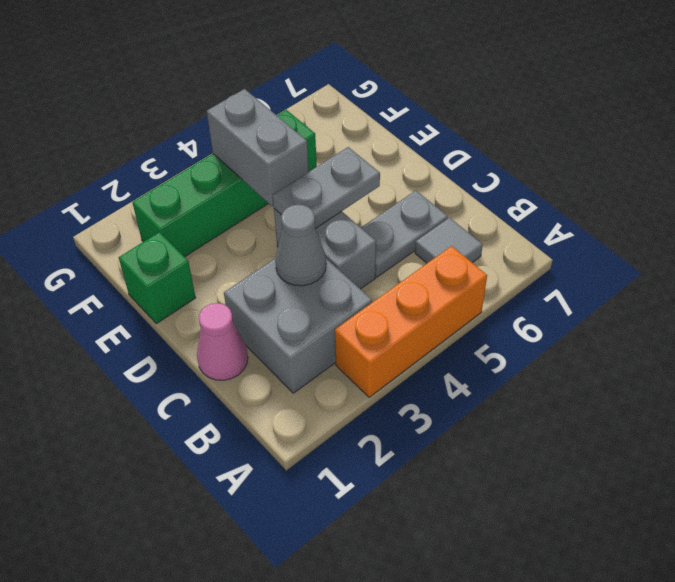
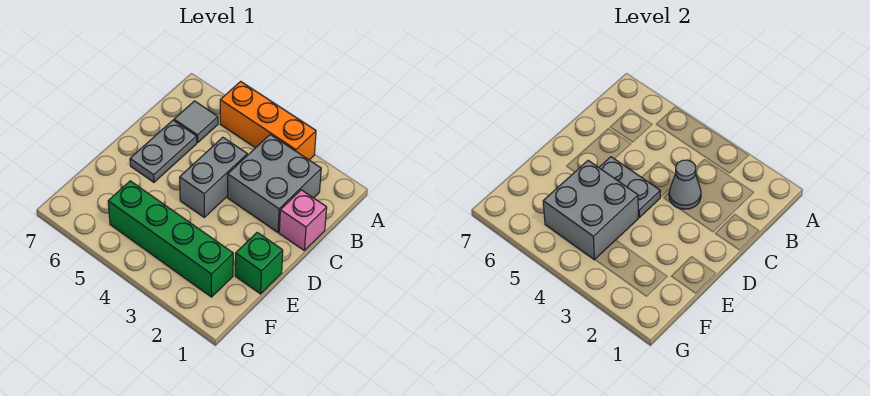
pink 1x1 cone [197,303,248,380] -> pink 1x1 brick [279,190,327,250]
grey 1x2 plate [361,191,448,277] -> grey 1x2 plate turned to [130,120,197,182]
grey 1x2 brick [207,89,309,206] -> grey 2x2 brick [543,161,638,260]

